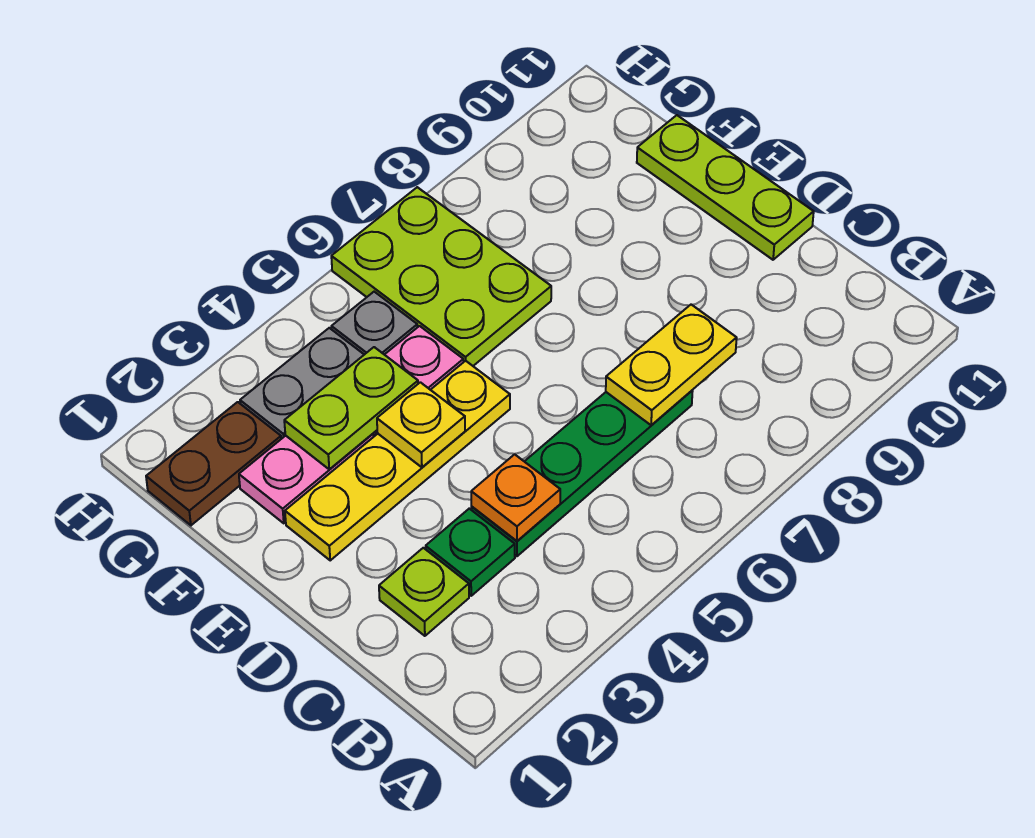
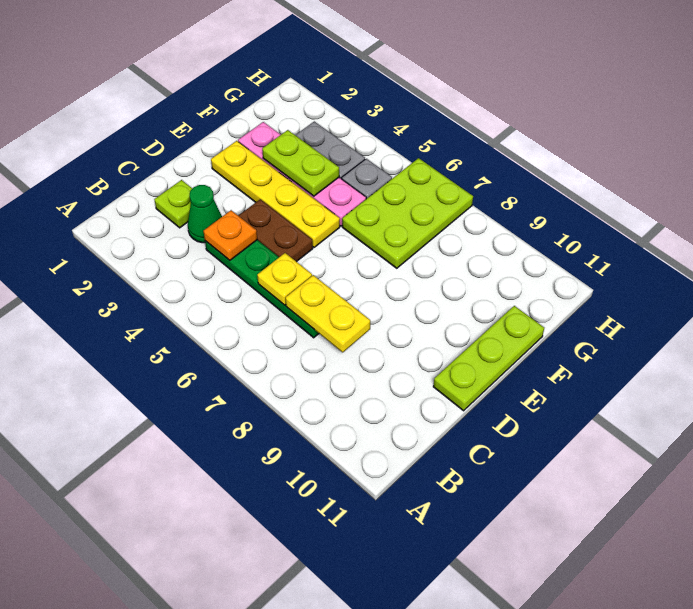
green 1x1 plate [426,509,515,596] -> green 1x1 cone [188,185,222,243]
yellow 1x1 plate [377,382,465,467] -> yellow 1x1 plate moved to [257,253,312,305]
brown 1x2 plate [146,402,281,525] -> brown 1x2 plate moved to [238,199,313,262]

